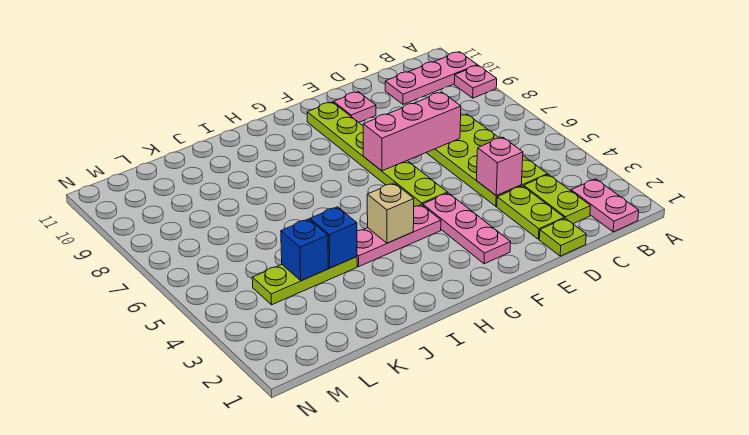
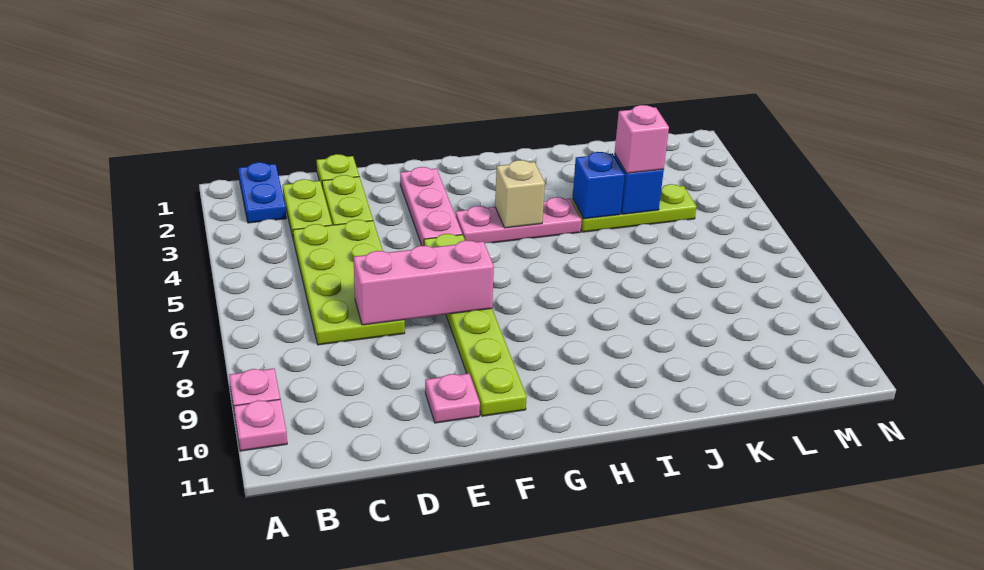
pink 1x3 plate [385,52,477,104] -> pink 1x1 plate [234,399,287,451]
pink 1x2 plate [571,179,639,232] -> blue 1x2 plate [238,162,286,223]
pink 1x1 brick [477,137,523,196] -> pink 1x1 brick moved to [615,105,669,173]

